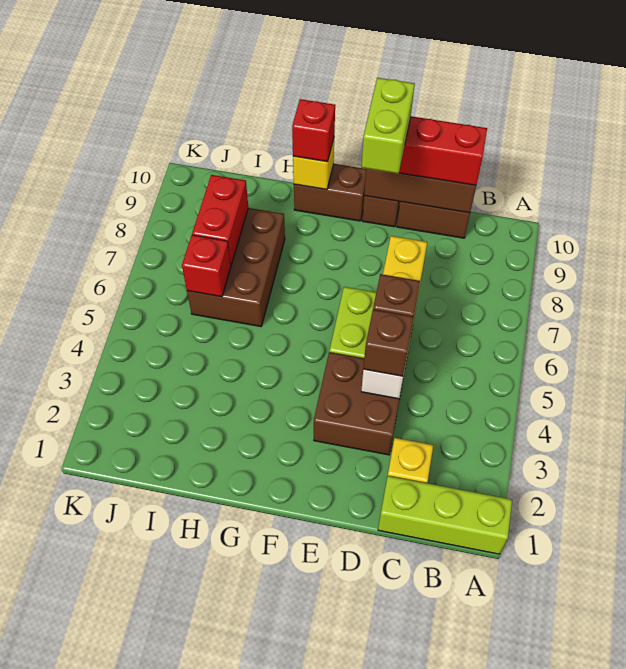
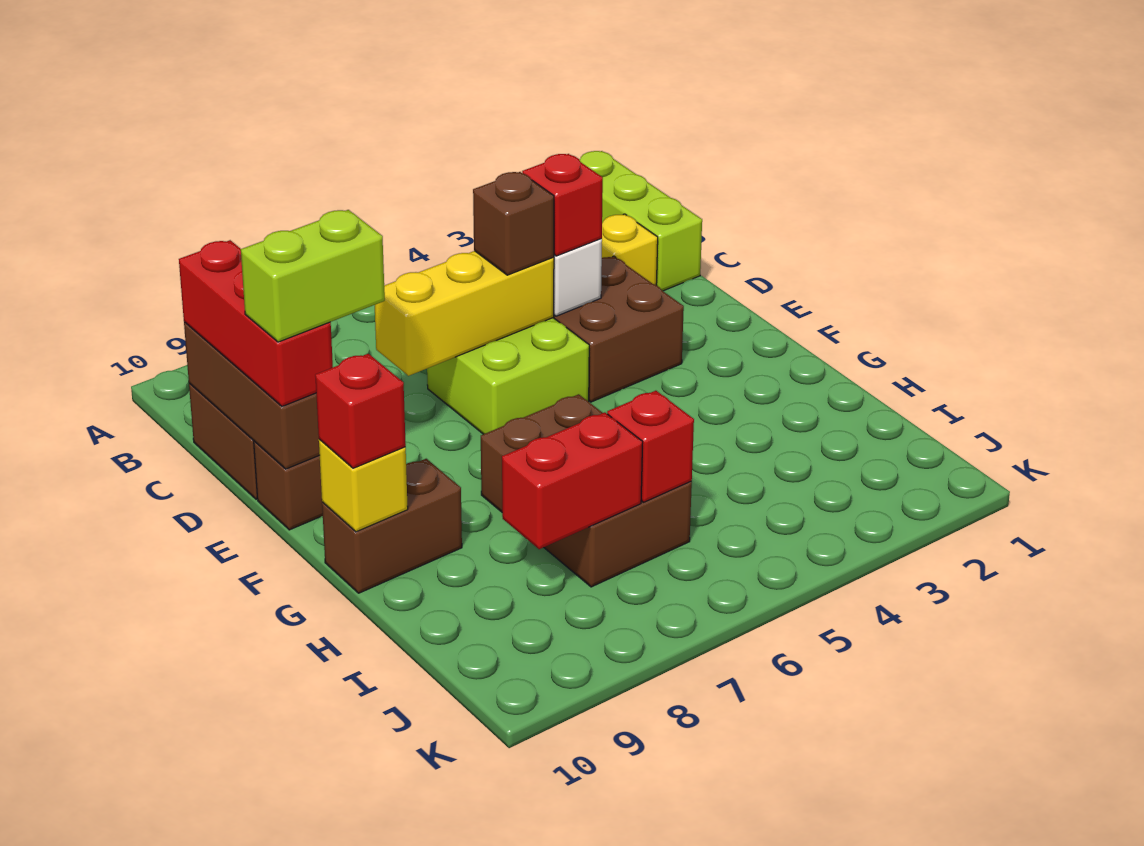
brown 1x1 brick [363,310,413,376] -> red 1x1 brick [522,154,603,256]
brown 1x2 brick [294,164,366,221] -> brown 1x2 brick turned to [322,459,462,593]
brown 2x3 brick [187,208,285,327] -> brown 2x3 brick turned to [481,394,692,587]

